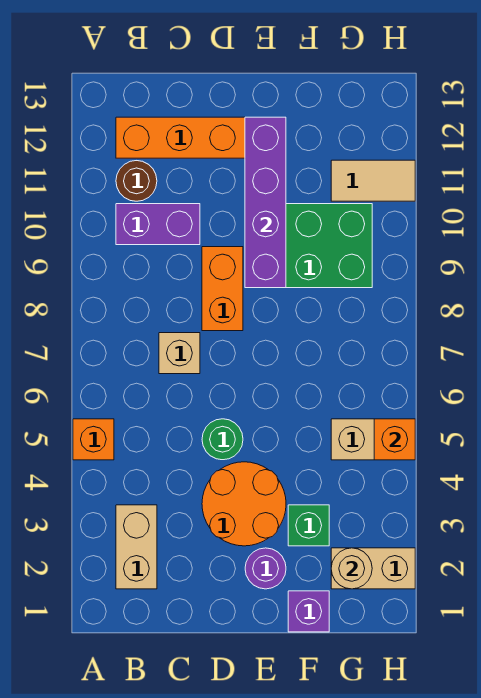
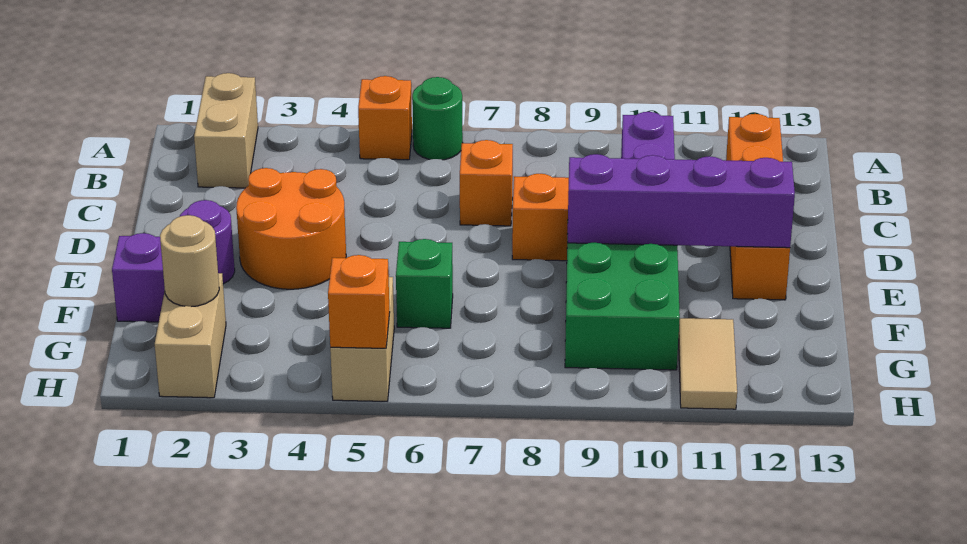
tan 1x2 brick [116,505,157,589] -> tan 1x2 brick turned to [194,73,258,188]
brown 1x1 round brick [116,161,157,201] -> none
tan 1x1 brick [159,333,200,374] -> orange 1x1 brick [460,140,513,226]
green 1x1 round brick [202,419,243,460] -> green 1x1 round brick moved to [412,77,463,160]
green 1x1 brick [288,505,329,546] -> green 1x1 brick moved to [396,239,453,328]

